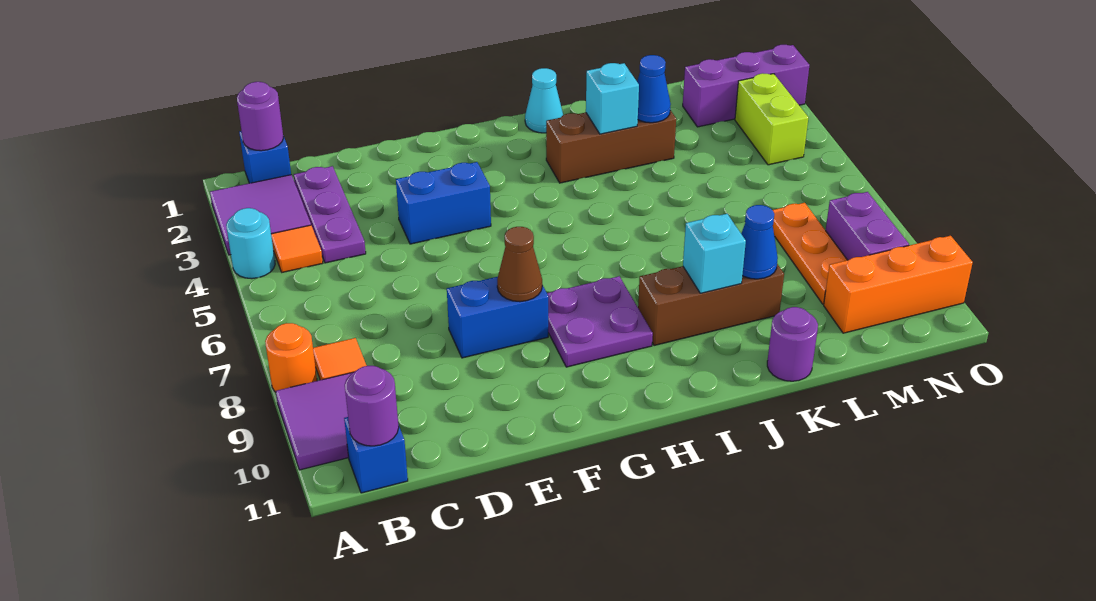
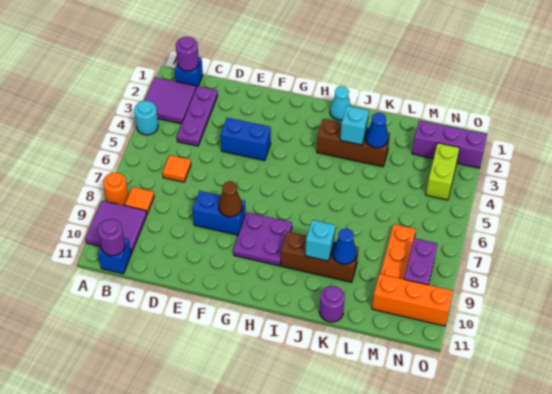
orange 1x1 tile [271,225,323,272] -> orange 1x1 tile moved to [163,155,191,182]

